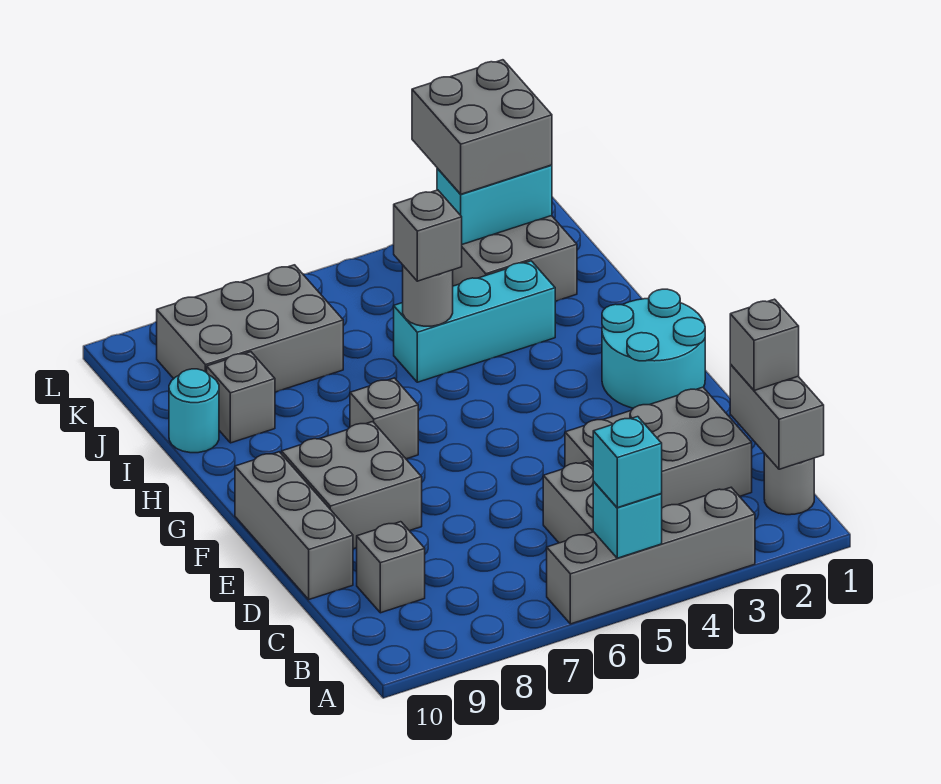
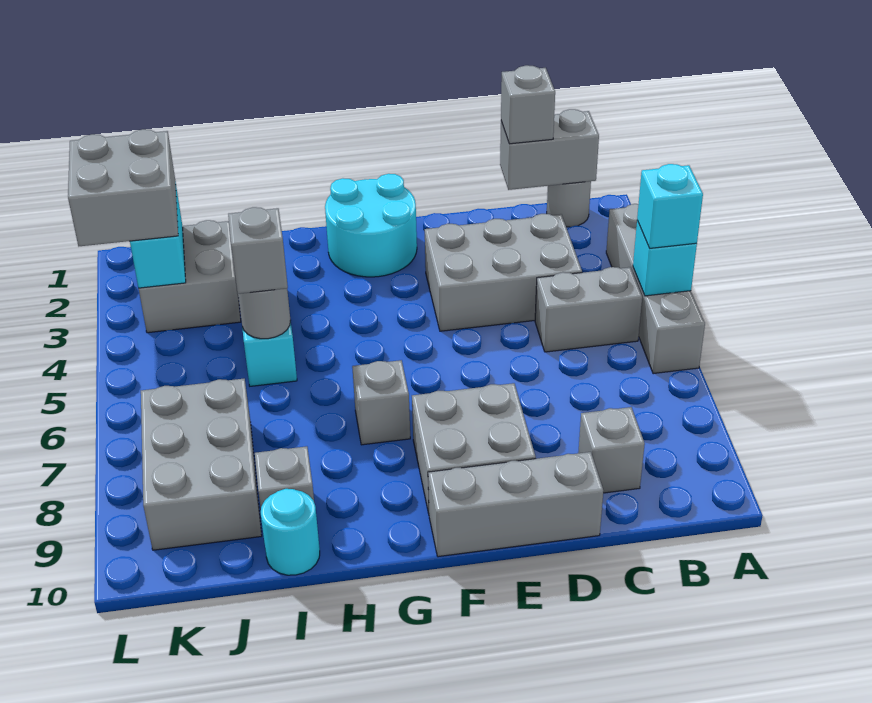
grey 2x3 brick [565,387,752,508] -> grey 2x3 brick turned to [425,214,582,331]

